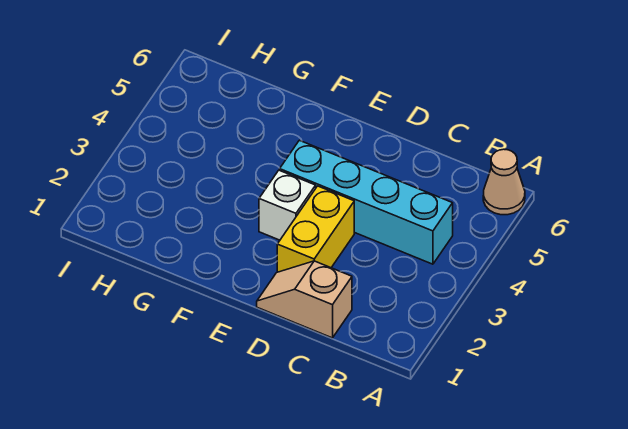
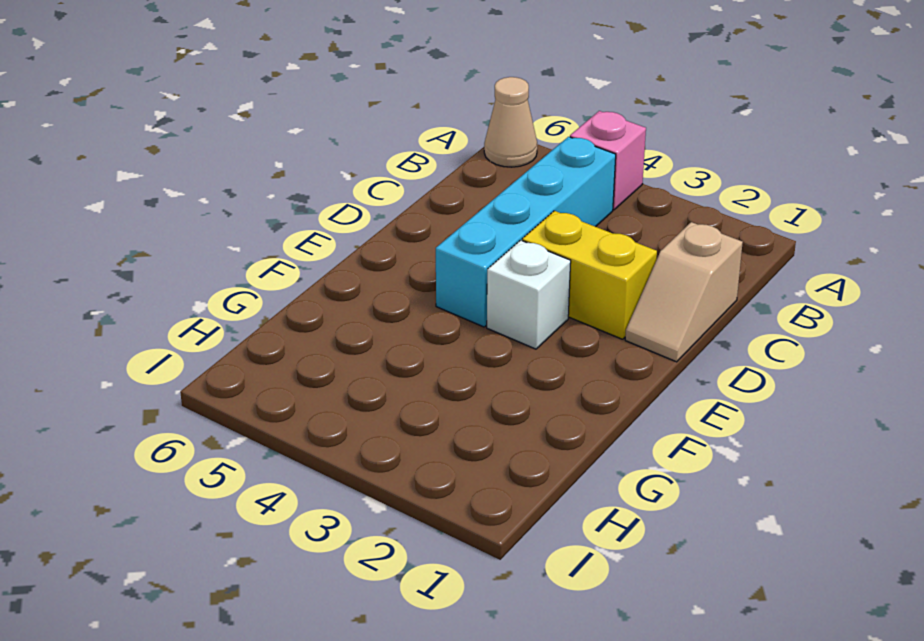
none -> pink 1x1 brick [570,111,646,210]

